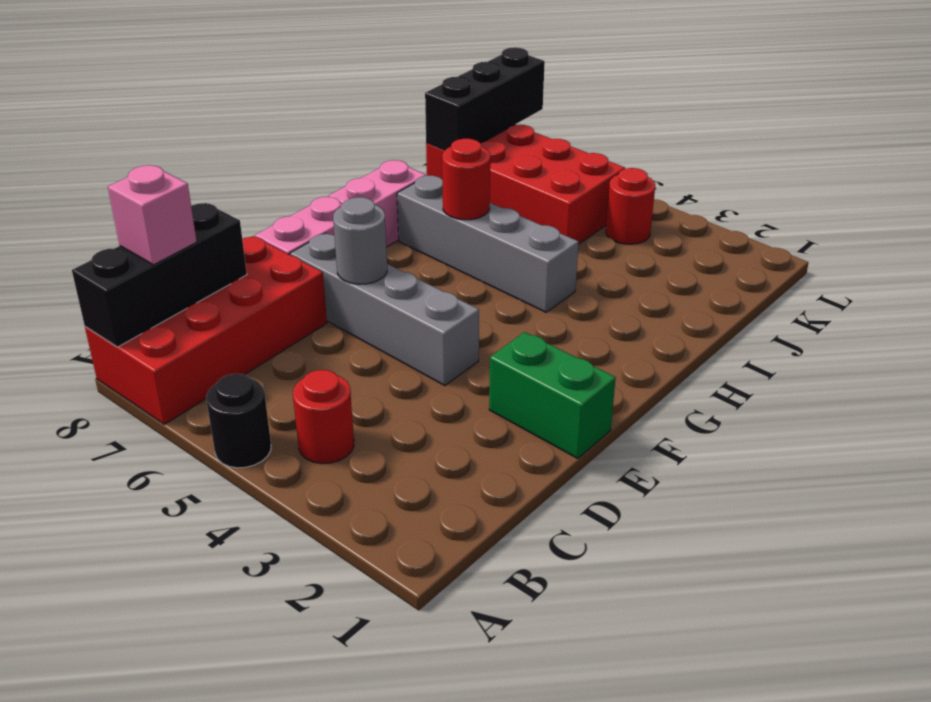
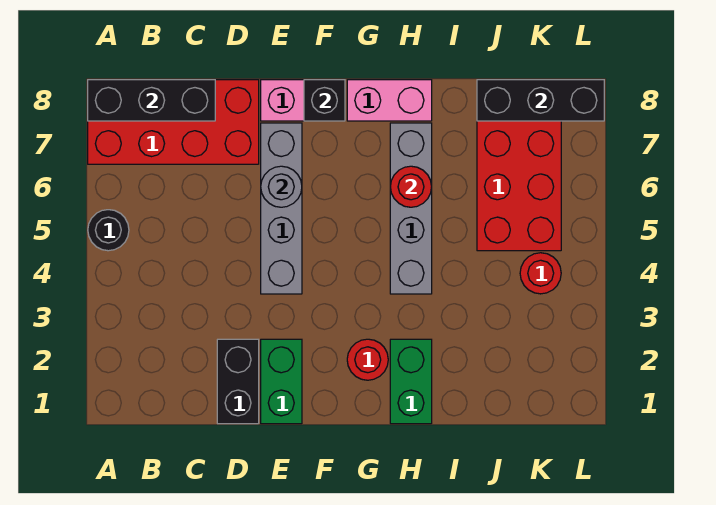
red 1x1 round brick [293,370,354,464] -> red 1x1 round brick moved to [347,339,388,380]
pink 1x1 brick [108,165,197,265] -> none
none -> black 1x2 brick [217,339,259,424]
none -> black 1x1 brick [304,80,345,121]
none -> green 1x2 brick [390,339,432,424]

